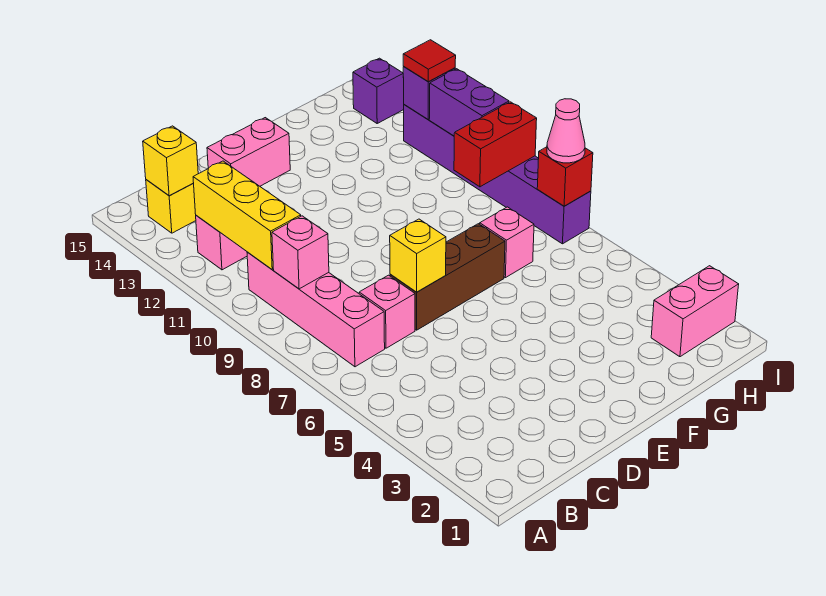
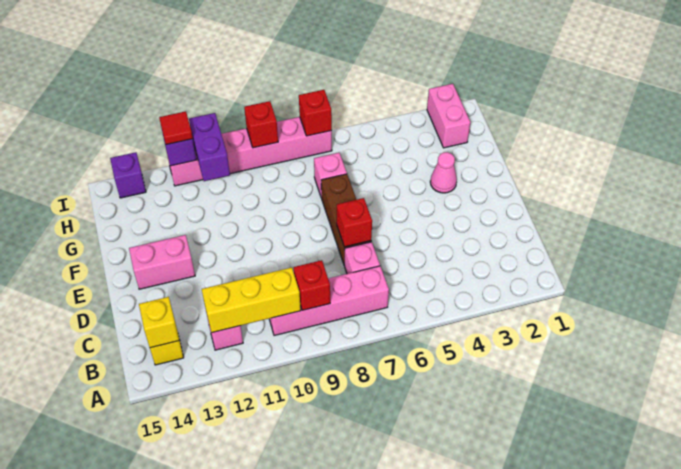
pink 1x1 brick [272,216,329,289] -> red 1x1 brick [293,260,330,310]
yellow 1x1 brick [390,219,446,292] -> red 1x1 brick [337,198,372,247]
pink 1x2 brick [207,118,290,186] -> pink 1x2 brick turned to [129,235,195,289]
red 1x2 brick [454,102,537,187] -> red 1x1 brick [244,101,278,148]
purple 1x6 brick [404,105,591,244] -> pink 1x6 brick [167,117,332,186]
pink 1x1 cone [547,99,585,163] -> pink 1x1 cone moved to [430,152,457,193]
purple 1x2 brick [429,69,509,136] -> purple 1x2 brick turned to [189,113,230,181]

